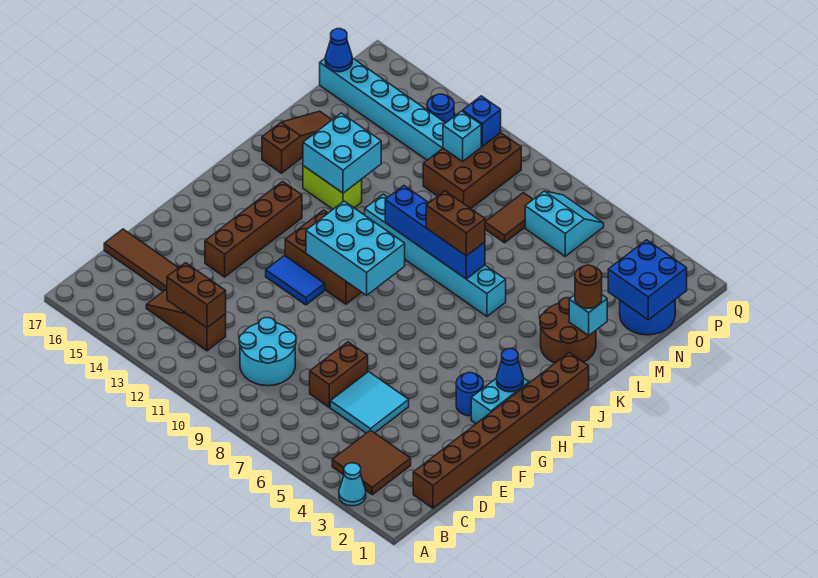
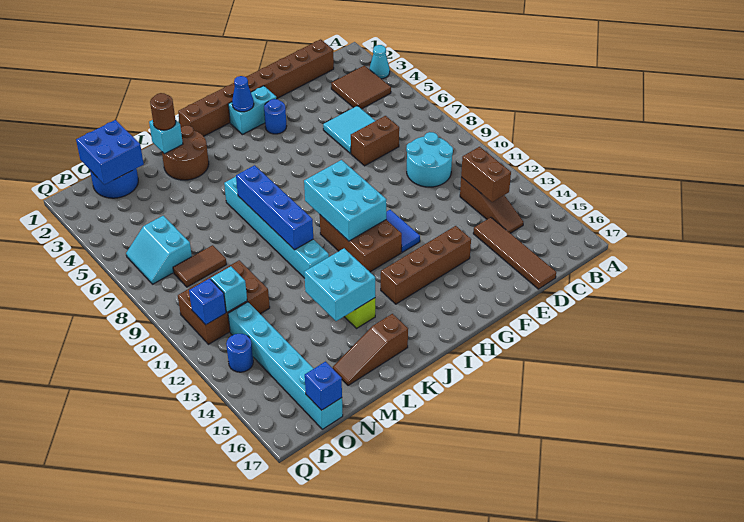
brown 1x2 brick [426,191,485,256] -> none
blue 1x1 cone [325,29,352,72] -> blue 1x1 brick [305,362,342,410]

